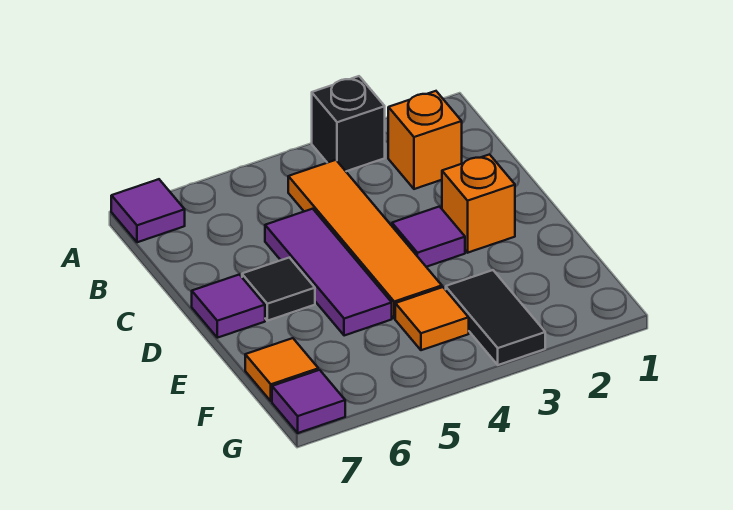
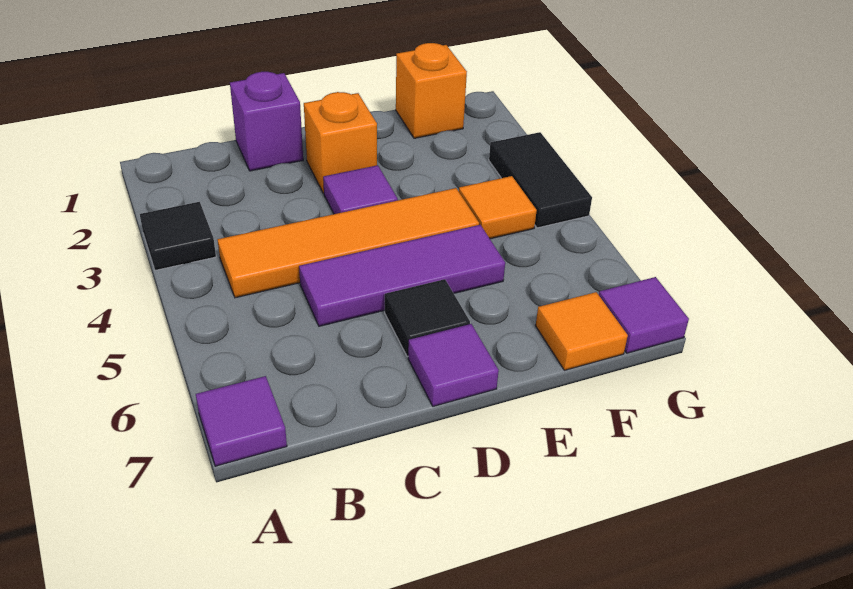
black 1x1 brick [312,76,385,171] -> black 1x1 tile [140,202,216,270]
orange 1x1 brick [388,91,462,189] -> orange 1x1 brick moved to [396,43,467,138]
none -> purple 1x1 brick [230,72,303,171]
black 1x2 tile [446,270,545,365] -> black 1x2 tile turned to [489,132,592,228]

